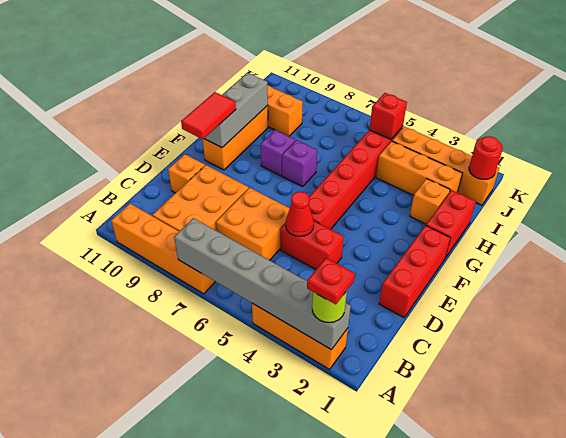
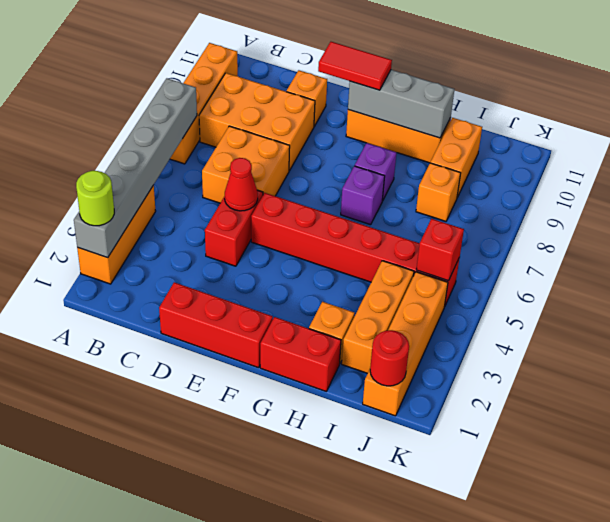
red 1x1 plate [307,258,355,304] -> none
none -> orange 1x1 brick [416,163,461,221]

